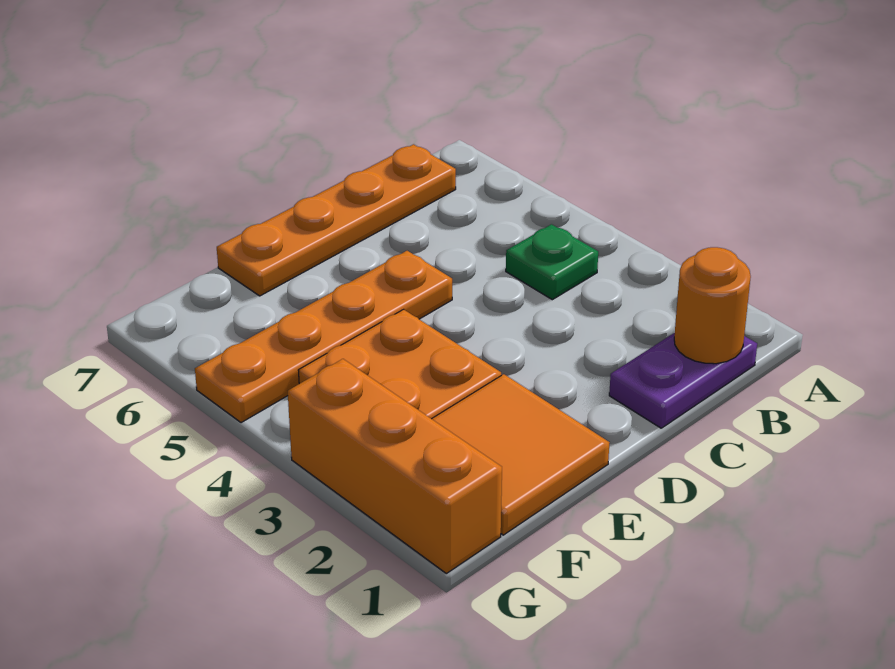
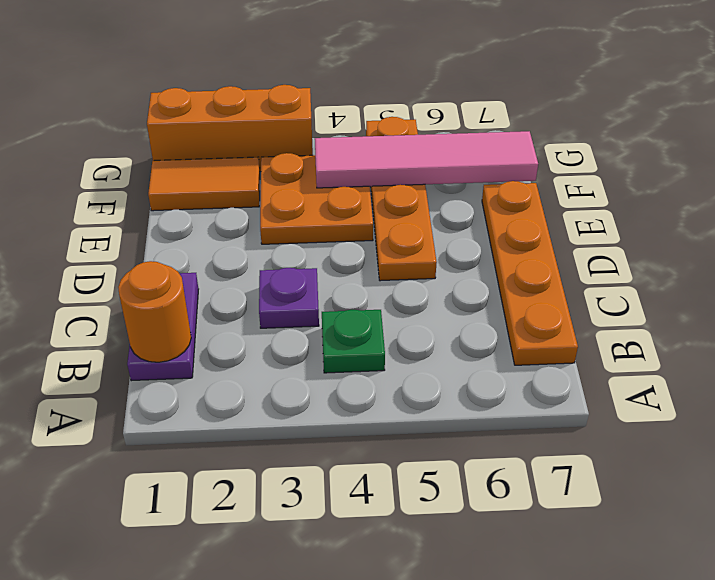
none -> purple 1x1 plate [259,268,319,328]
orange 2x2 tile [432,374,610,535] -> orange 1x2 tile [148,157,260,211]
none -> pink 1x4 tile [315,131,538,188]

